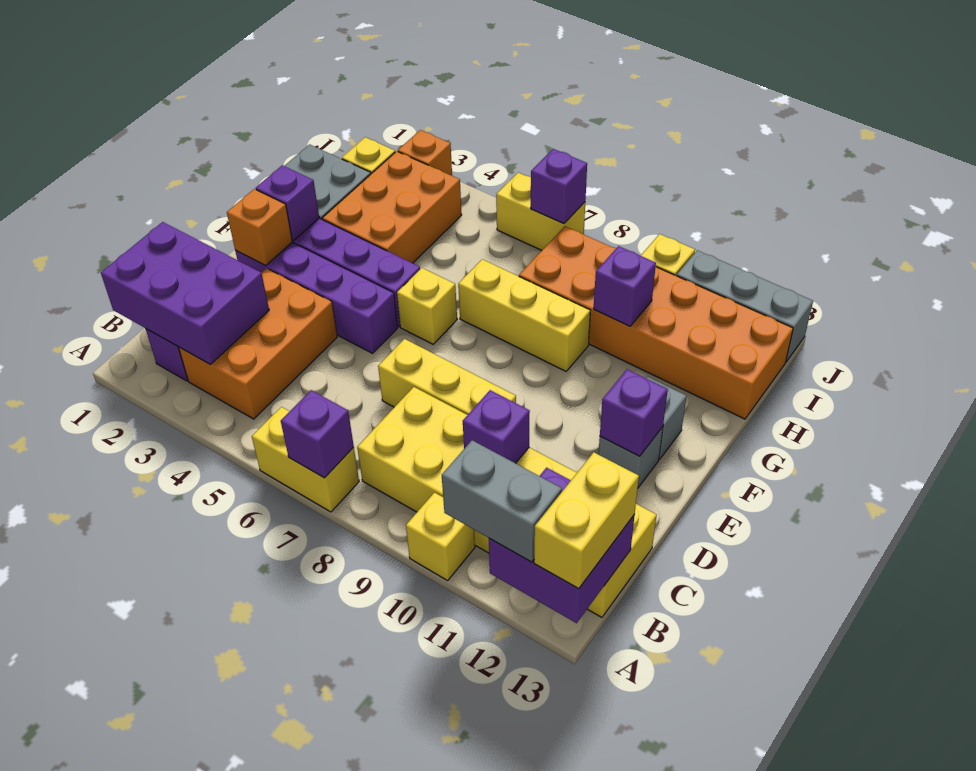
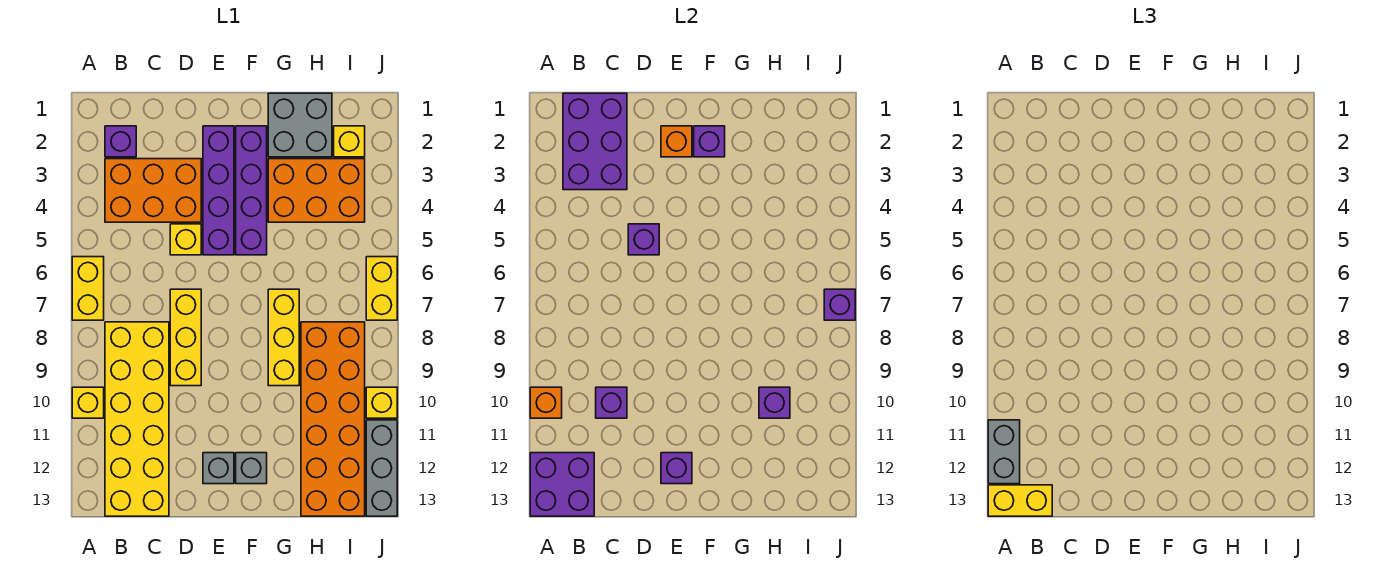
purple 1x1 brick [281,390,354,478] -> purple 1x1 brick moved to [628,224,659,255]
yellow 1x1 brick [397,268,457,344] -> yellow 1x1 brick moved to [170,224,201,255]
orange 1x1 brick [398,130,452,176] -> orange 1x1 brick moved to [530,387,562,418]

